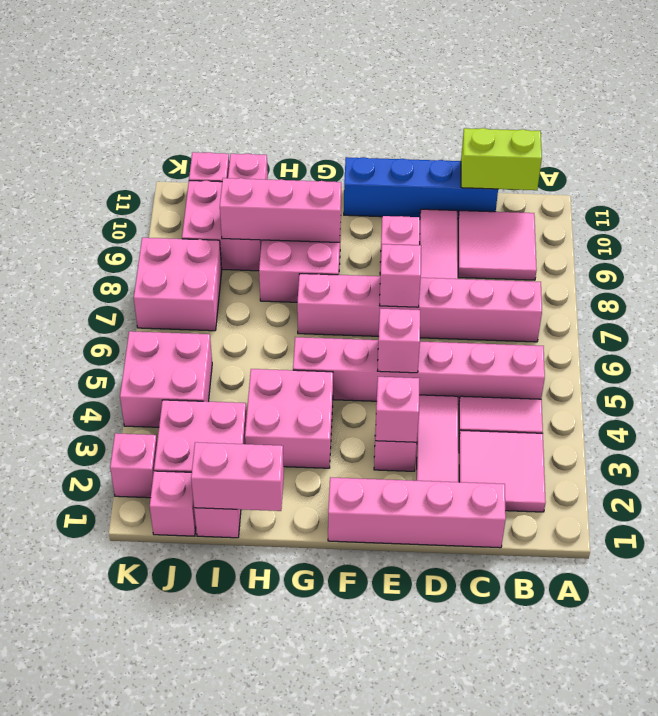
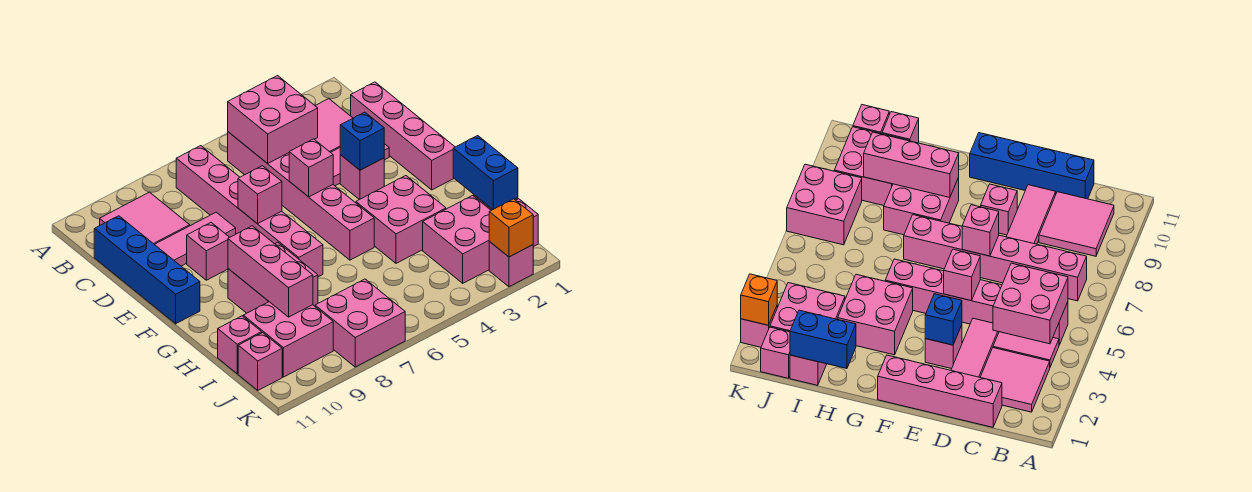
lime 1x2 brick [461,128,542,190] -> none
pink 1x1 brick [375,377,420,442] -> blue 1x1 brick [340,112,384,170]
pink 1x2 brick [191,442,284,511] -> blue 1x2 brick [453,136,518,210]
pink 2x2 brick [120,331,212,427] -> pink 2x2 brick moved to [228,76,318,164]
none -> orange 1x1 brick [489,199,533,257]

